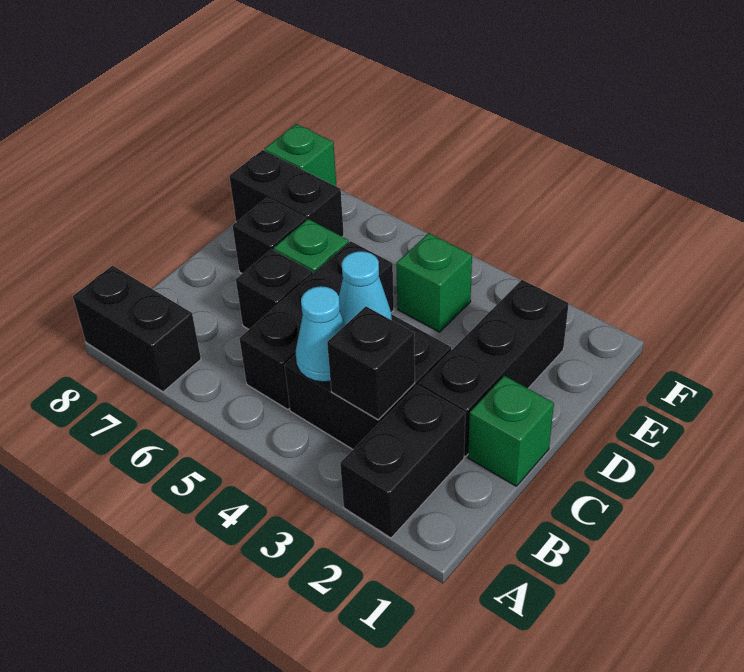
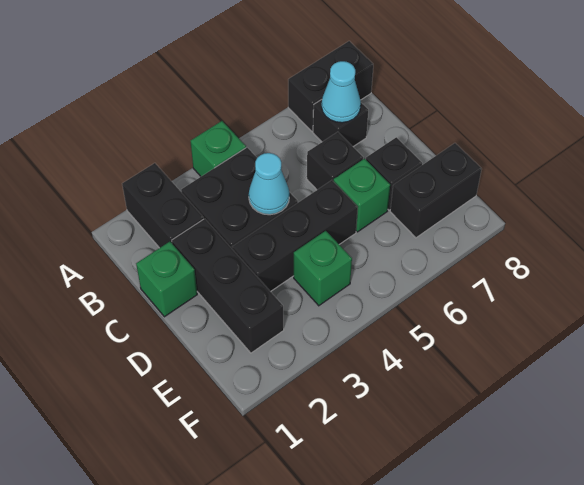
black 1x1 brick [327,307,415,420] -> black 1x1 brick moved to [313,100,368,147]
cyan 1x1 cone [295,286,345,382] -> cyan 1x1 cone moved to [322,61,361,123]
black 1x3 brick [239,241,394,410] -> black 1x3 brick turned to [233,180,358,292]
green 1x1 brick [264,124,336,186] -> green 1x1 brick moved to [191,121,246,176]

